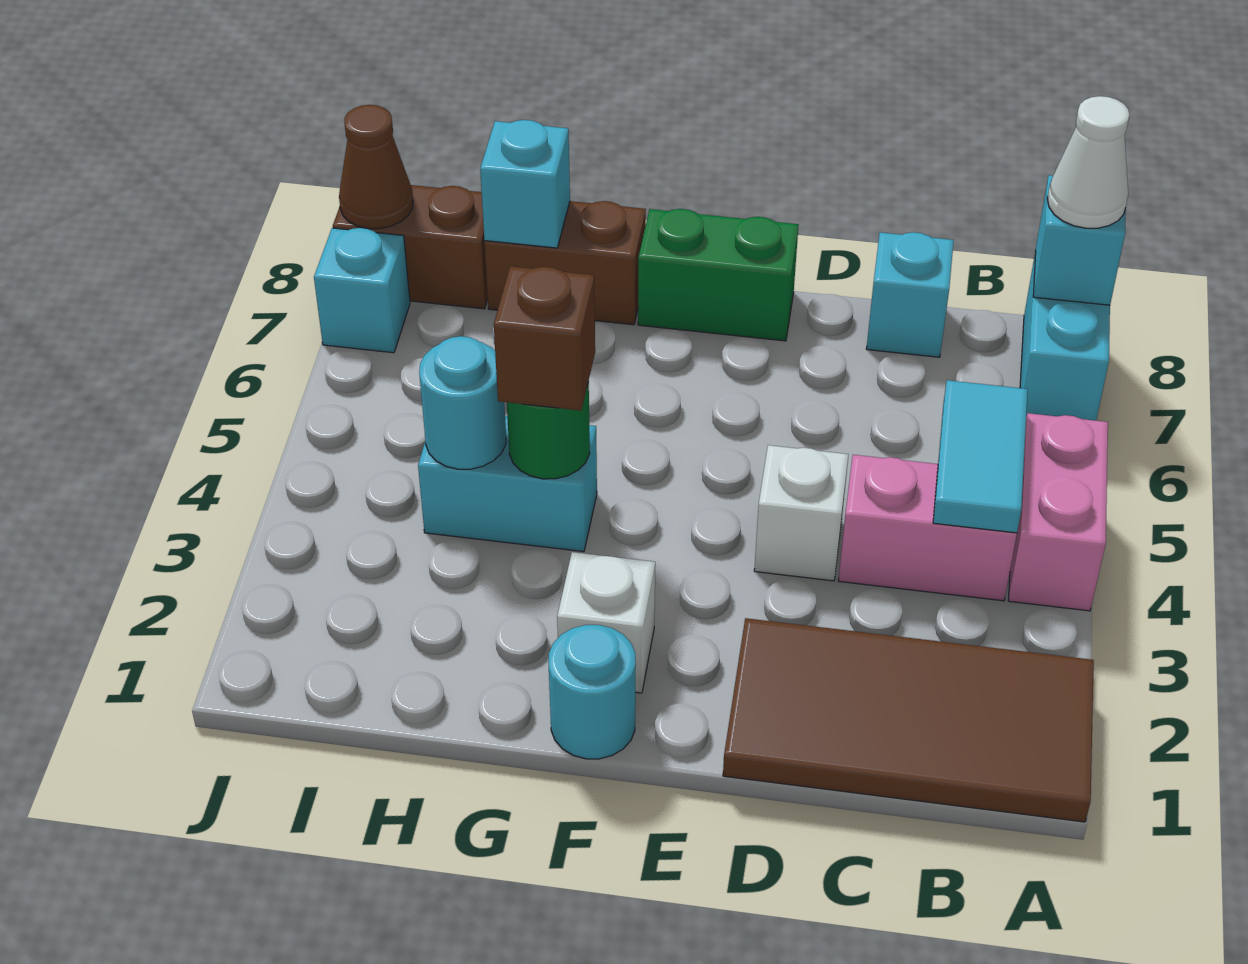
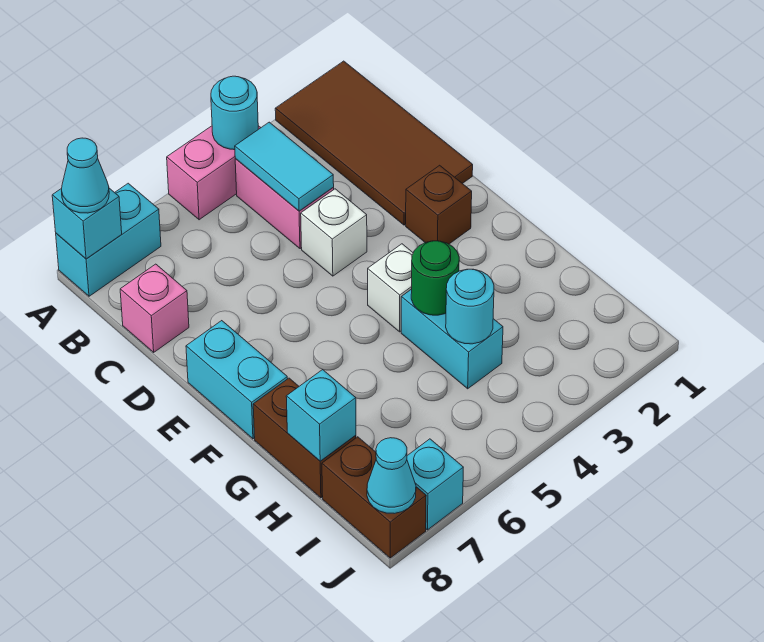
white 1x1 cone [1047,96,1129,228] -> cyan 1x1 cone [62,138,109,213]
cyan 1x2 tile [933,380,1028,533] -> cyan 1x2 tile turned to [235,122,334,211]
cyan 1x1 brick [866,232,954,357] -> pink 1x1 brick [120,264,189,352]
green 1x2 brick [638,209,799,341] -> cyan 1x2 brick [186,321,288,439]
cyan 1x1 round brick [549,625,636,759] -> cyan 1x1 round brick moved to [211,76,258,150]
white 1x1 brick [557,552,655,693] -> white 1x1 brick moved to [368,244,413,332]
brown 1x1 brick [494,266,595,411] -> brown 1x1 brick moved to [406,165,472,244]
brown 1x1 cone [339,105,413,229] -> cyan 1x1 cone [367,438,416,514]

